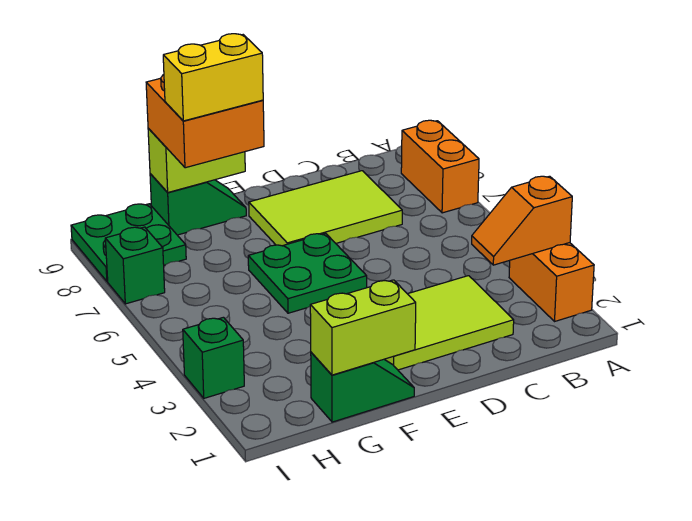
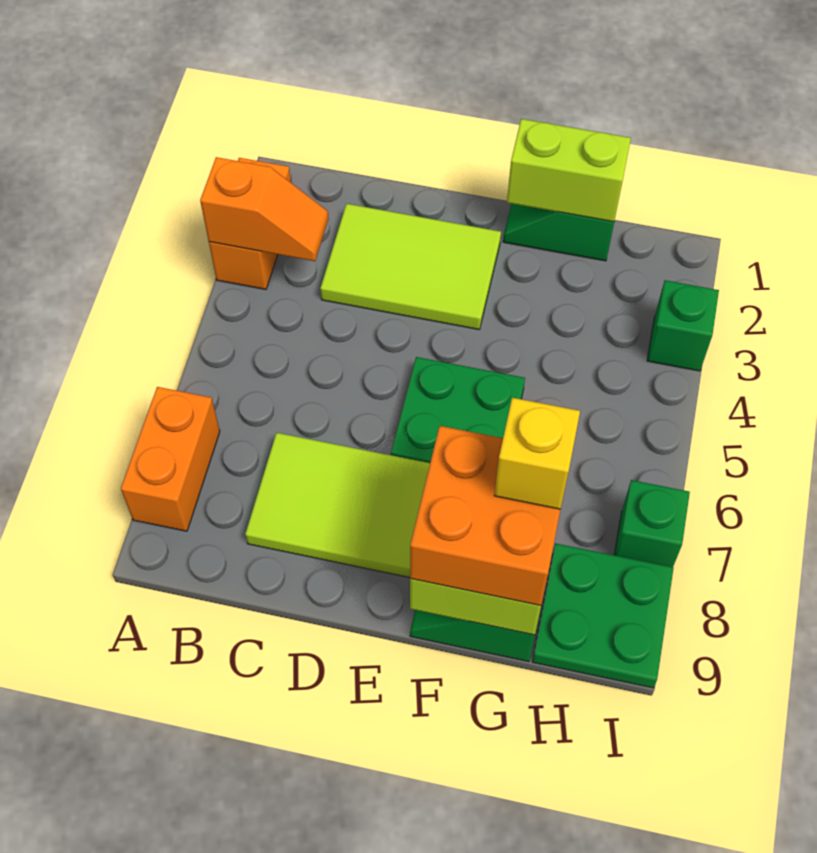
yellow 1x2 brick [163,34,263,121] -> yellow 1x1 brick [494,398,580,509]

